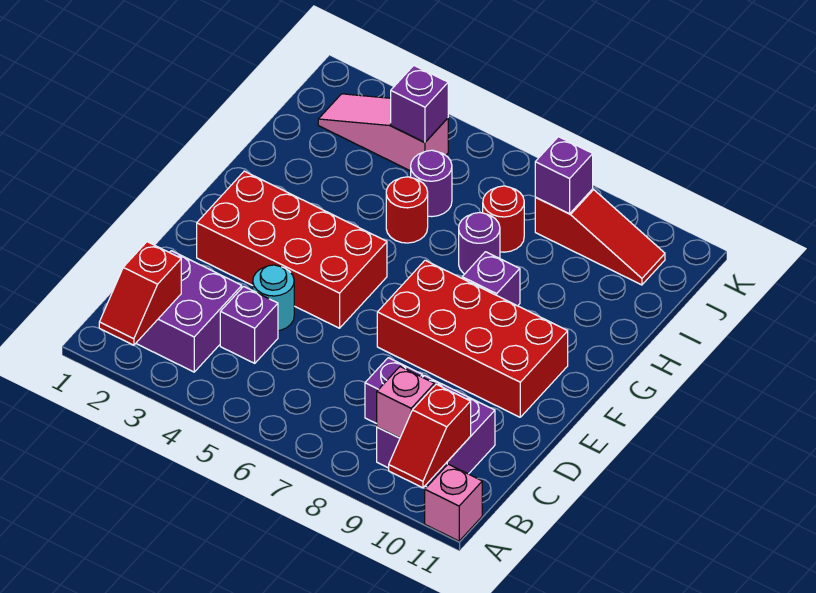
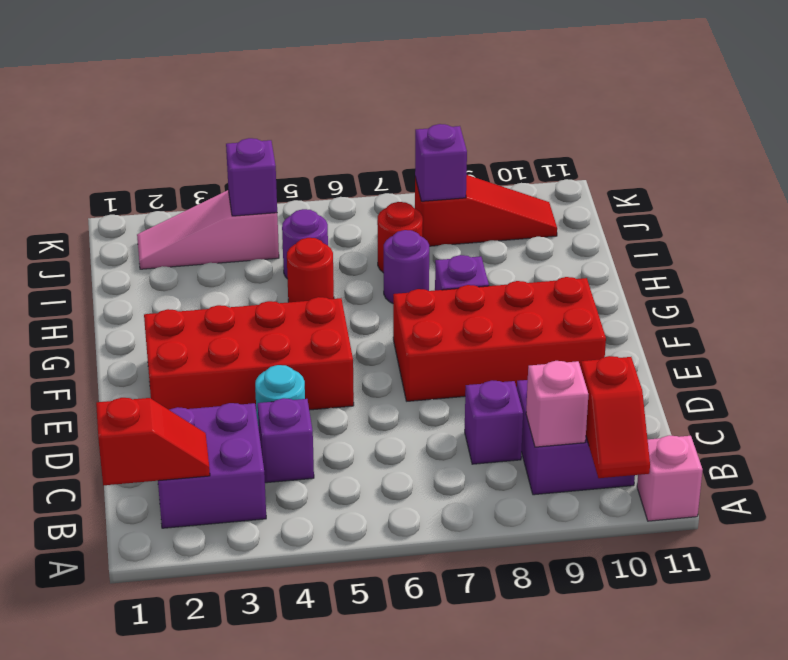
red 1x2 slope [99,242,181,345] -> red 1x2 slope turned to [96,398,210,485]

